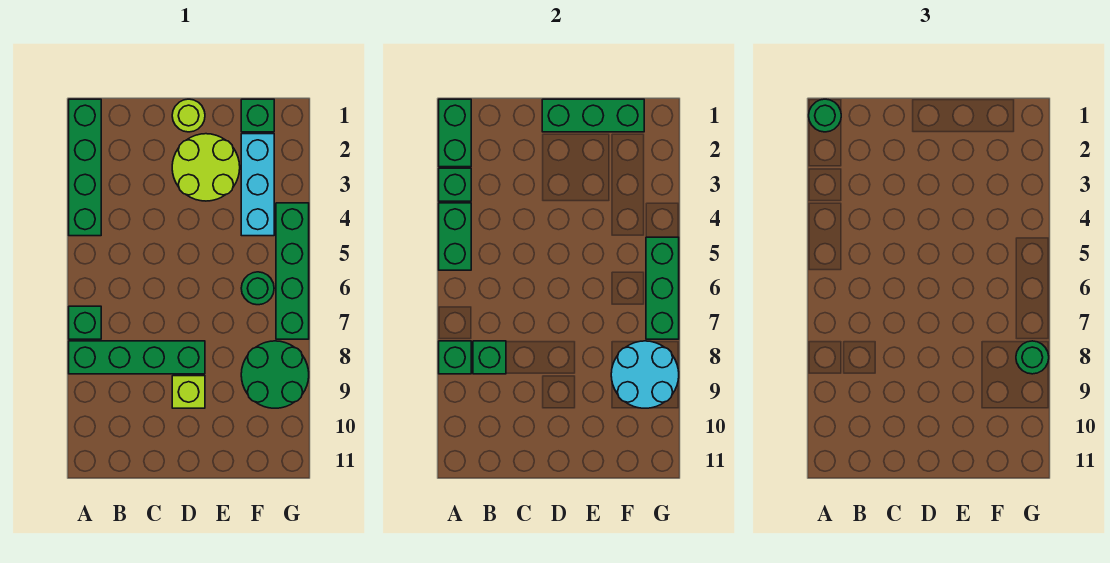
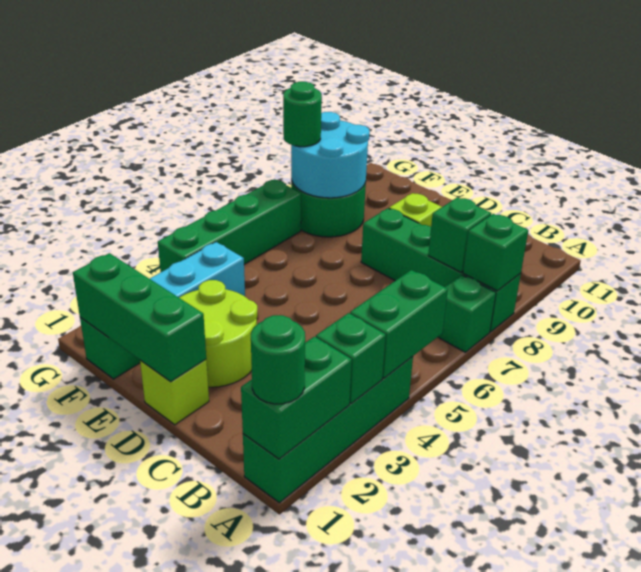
lime 1x1 round brick [172,99,205,132] -> lime 1x1 brick [140,359,209,425]
green 1x1 round brick [241,272,274,305] -> none
green 1x3 brick [646,237,679,339] -> none

